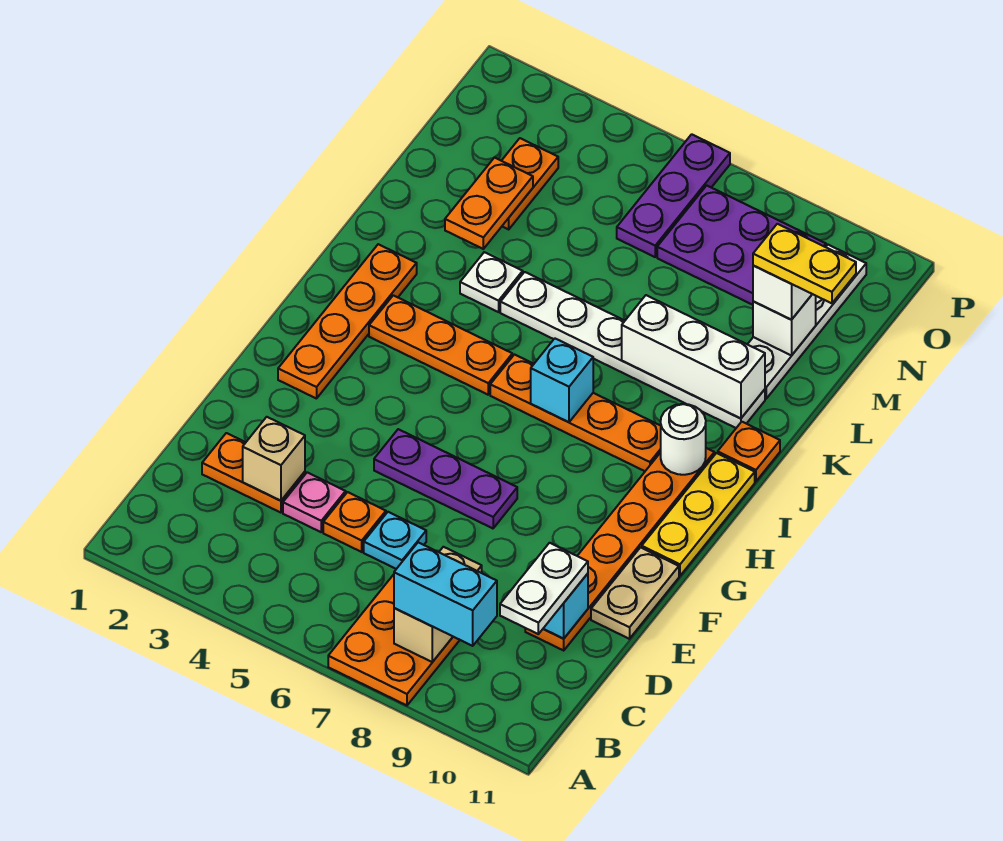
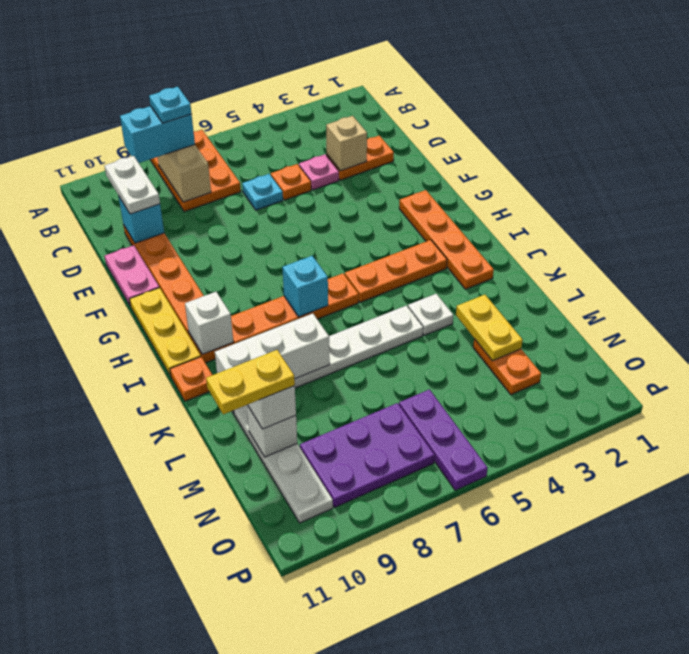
none -> cyan 1x1 plate [149,87,192,123]
tan 1x2 plate [591,547,679,639] -> pink 1x2 plate [105,245,159,306]
purple 1x3 plate [374,429,517,528] -> none
white 1x1 round brick [661,404,706,475] -> white 1x1 brick [185,292,233,354]
orange 1x2 plate [445,157,533,249] -> yellow 1x2 plate [456,295,523,361]

